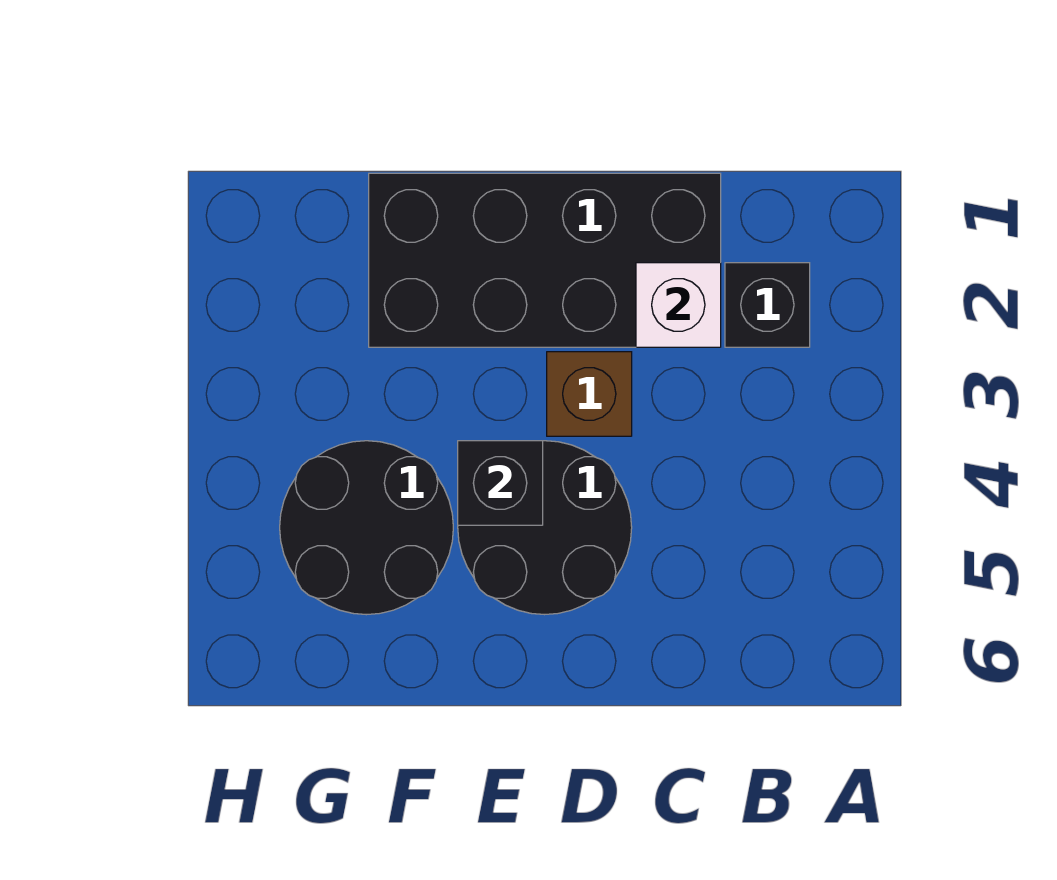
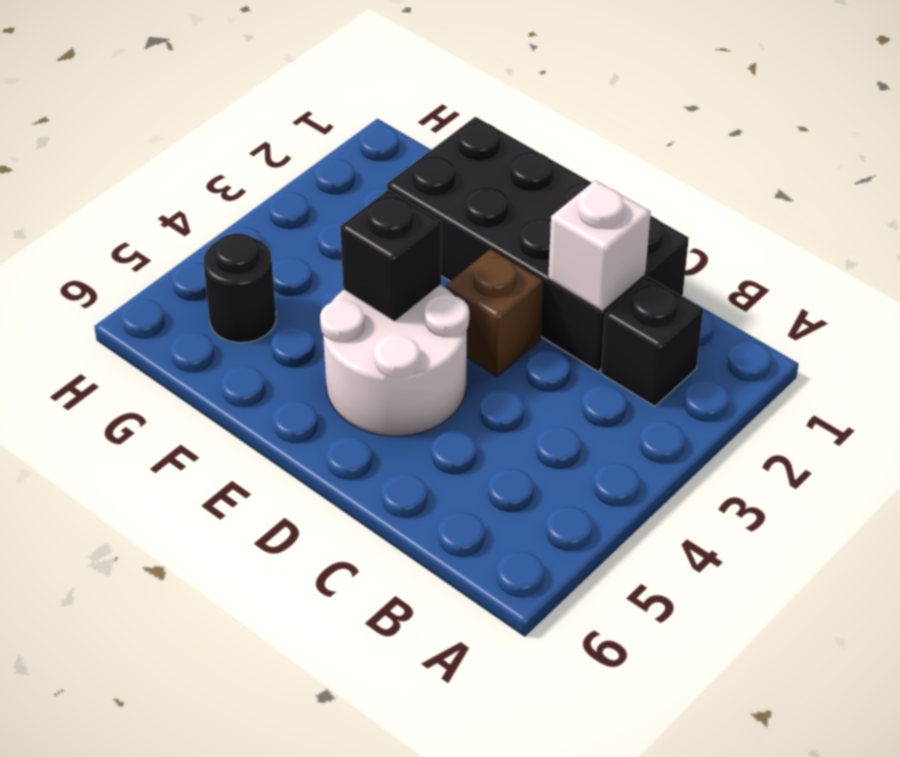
black 2x2 round brick [458,441,632,615] -> white 2x2 round brick [320,285,469,436]
black 2x2 round brick [280,441,453,615] -> black 1x1 round brick [204,233,276,343]

